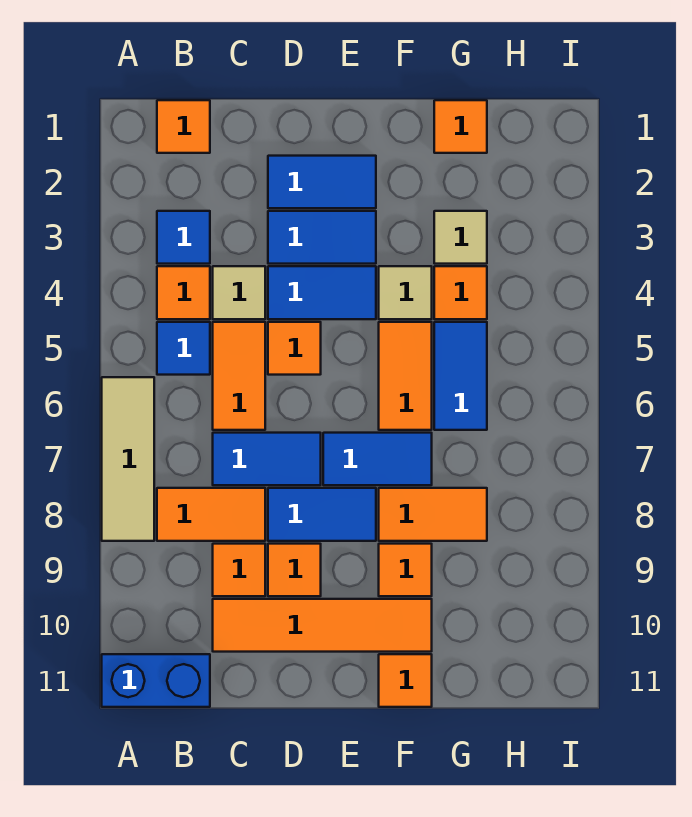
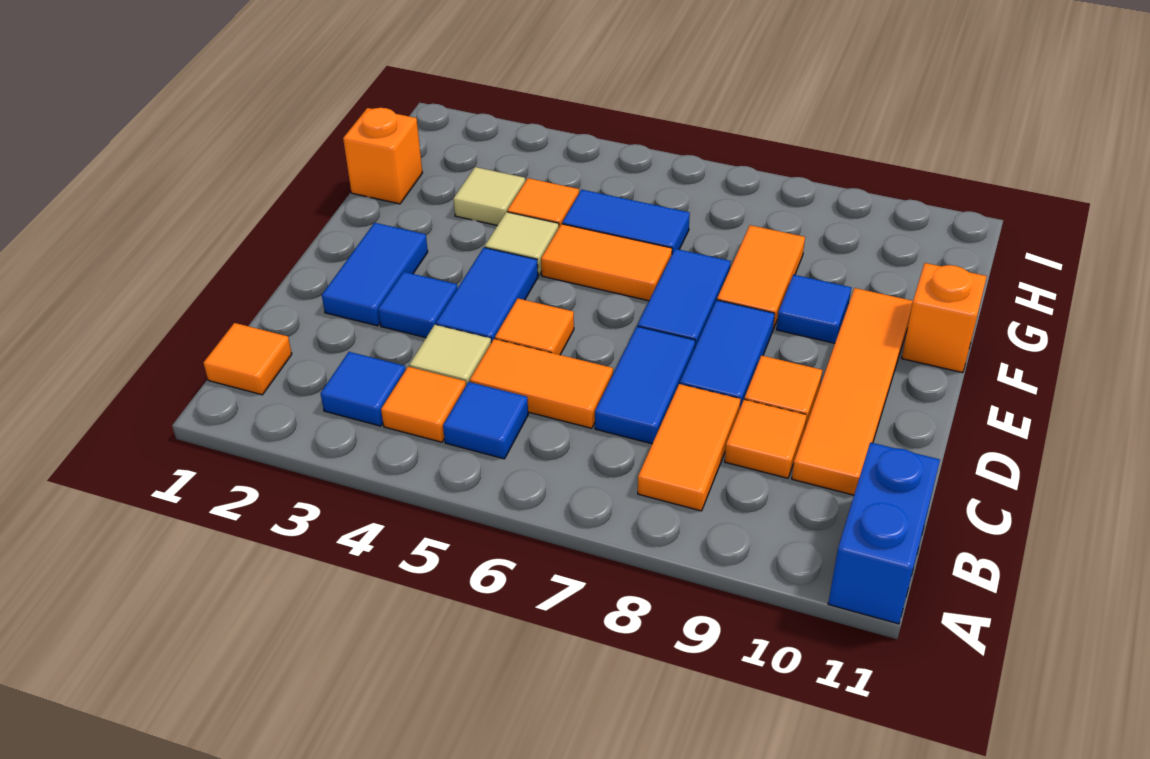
tan 1x3 tile [102,377,154,541] -> none
blue 1x2 tile [268,211,376,264] -> blue 1x1 tile [378,272,458,338]
orange 1x1 tile [379,544,432,596] -> blue 1x1 tile [777,275,851,343]
orange 1x1 tile [379,654,432,707] -> orange 1x1 brick [902,263,987,373]
orange 1x1 tile [434,100,487,153] -> orange 1x1 brick [343,108,422,204]

